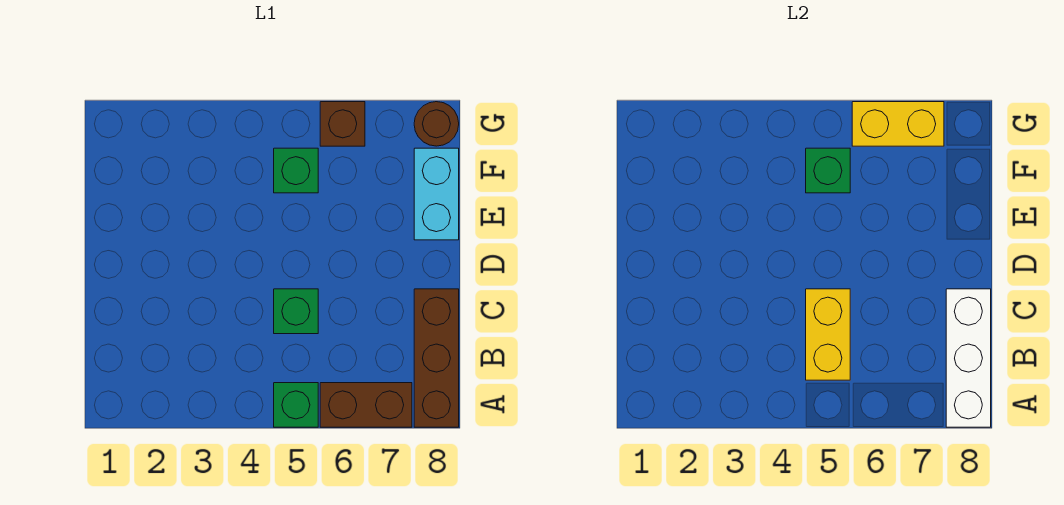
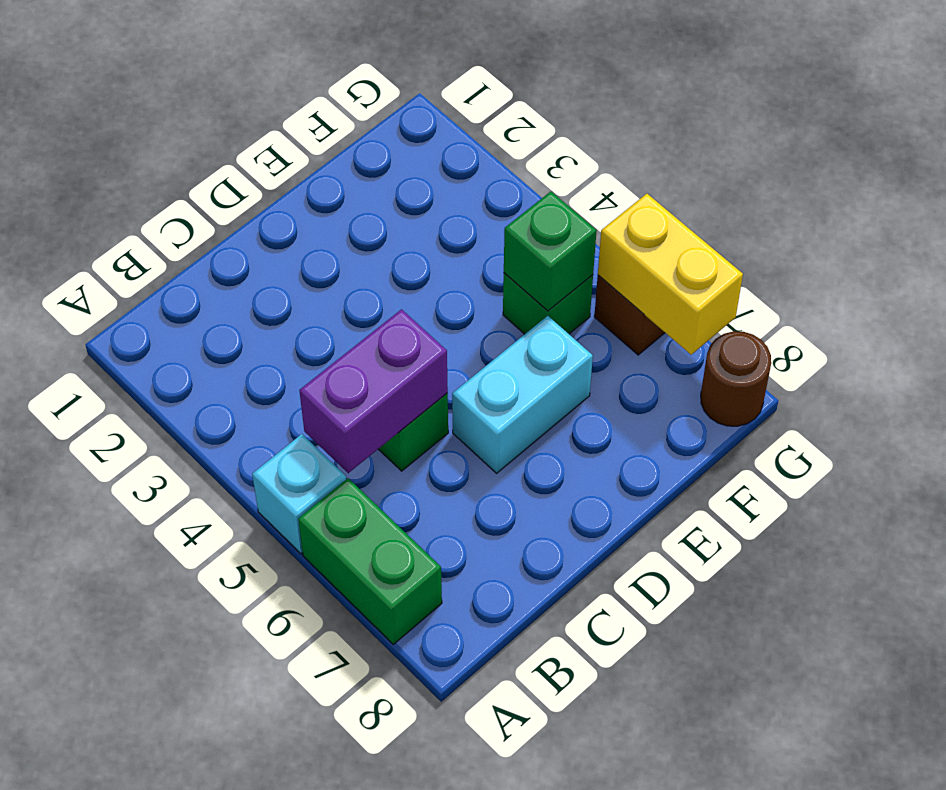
green 1x1 brick [274,383,318,427] -> cyan 1x1 brick [252,434,346,554]
brown 1x2 brick [320,383,412,427] -> green 1x2 brick [298,478,442,644]
brown 1x3 brick [414,289,459,427] -> none
white 1x3 brick [946,289,991,427] -> none
yellow 1x2 brick [806,289,850,380] -> purple 1x2 brick [299,309,448,473]
cyan 1x2 brick [414,148,459,240] -> cyan 1x2 brick moved to [452,316,593,473]

